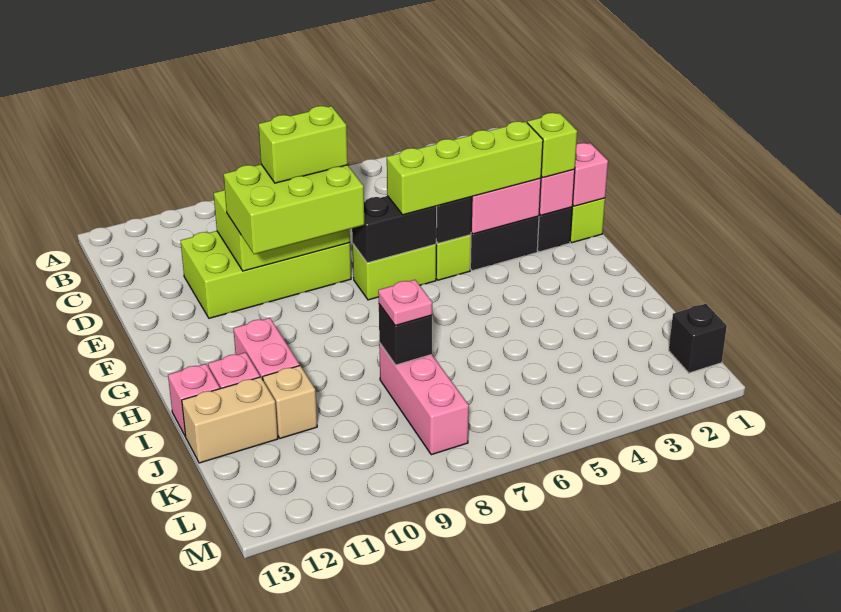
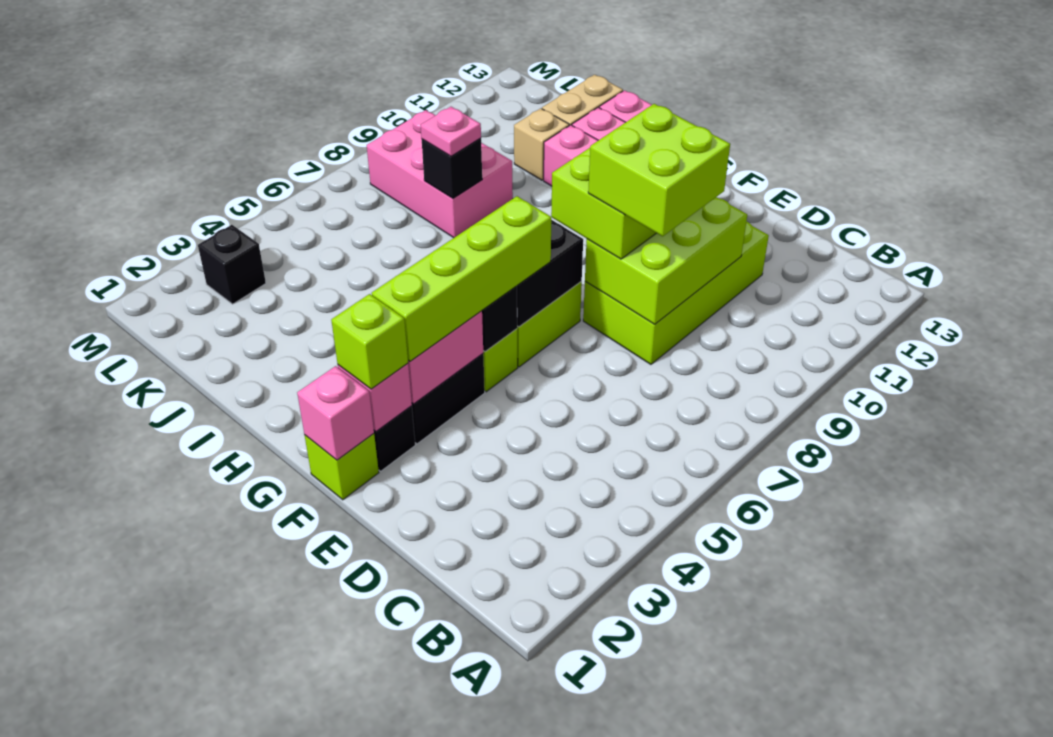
lime 1x2 brick [259,106,348,183] -> lime 2x2 brick [588,104,730,236]
pink 1x3 brick [379,343,469,455] -> pink 2x3 brick [367,110,513,238]
black 1x1 brick [669,304,727,373] -> black 1x1 brick moved to [198,225,266,304]

